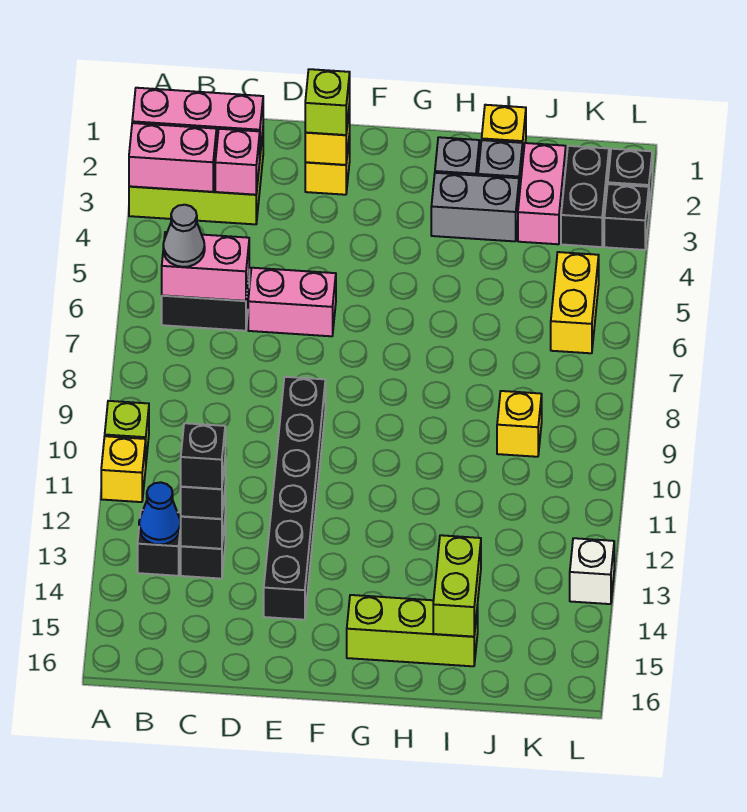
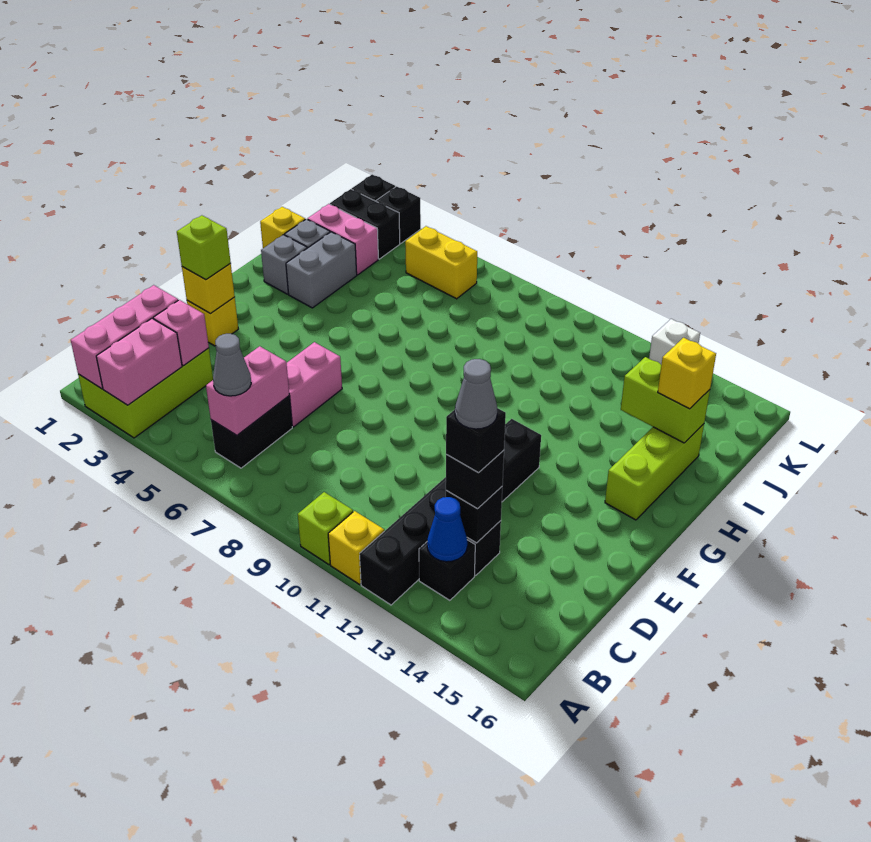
none -> grey 1x1 cone [455,359,497,429]
black 1x6 brick [264,377,325,620] -> black 1x6 brick turned to [360,419,541,605]
yellow 1x1 brick [497,391,542,457] -> yellow 1x1 brick moved to [658,338,716,409]

